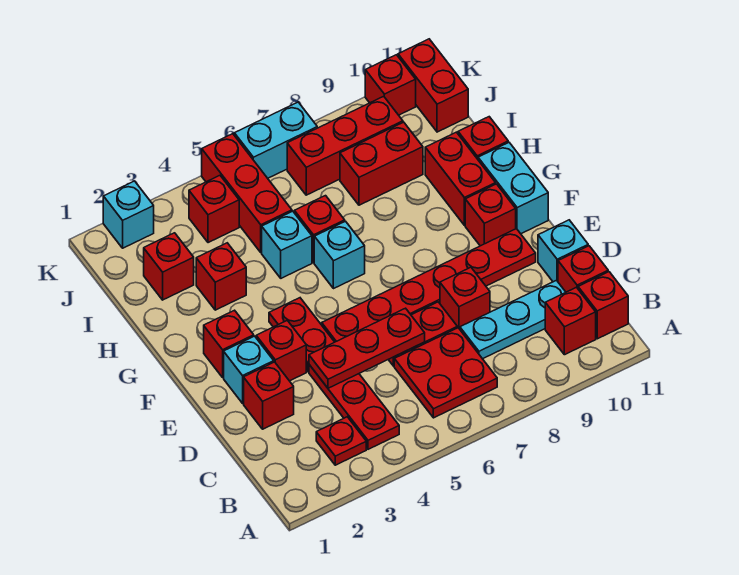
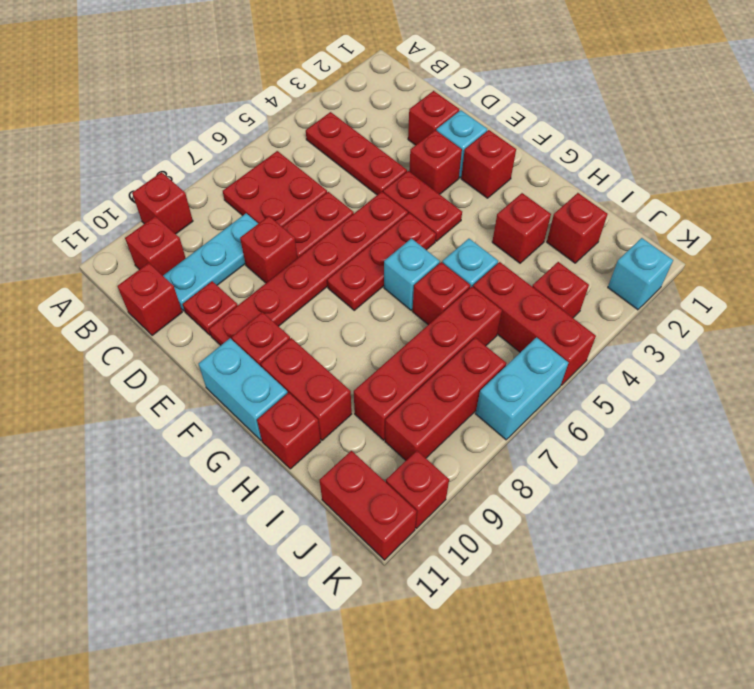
red 1x1 plate [316,417,366,465] -> red 1x1 plate moved to [183,281,238,335]
red 1x1 brick [578,272,628,339] -> red 1x1 brick moved to [132,172,193,234]
red 1x3 plate [309,308,425,388] -> red 1x3 plate moved to [327,213,436,310]
cyan 1x1 brick [538,220,588,282] -> none
red 1x2 brick [340,122,423,205] -> red 1x4 brick [354,287,502,440]

